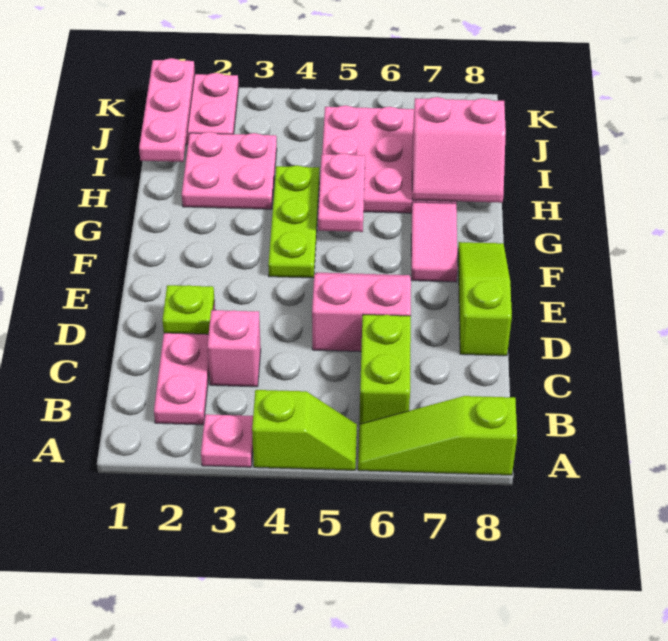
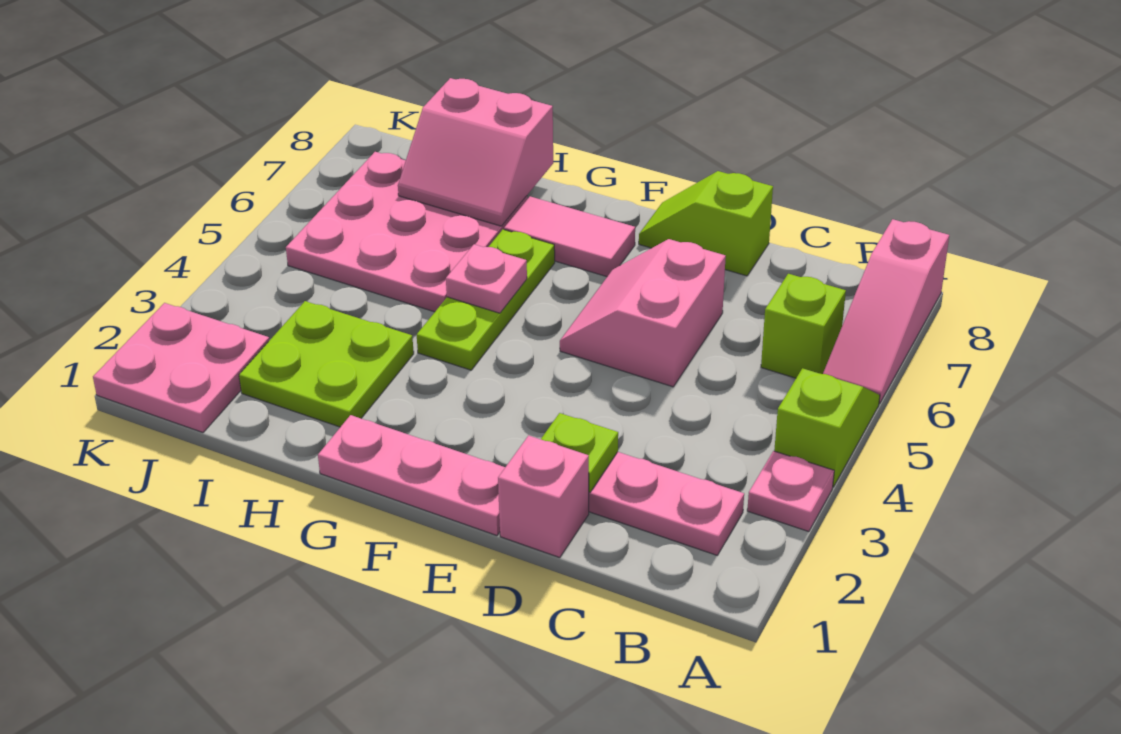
lime 1x3 slope [358,396,517,475] -> pink 1x3 slope [823,219,949,404]
lime 1x2 brick [359,314,411,424] -> lime 1x1 brick [761,274,846,378]
pink 1x1 brick [207,310,261,387] -> pink 1x1 brick moved to [498,435,589,558]
lime 1x3 slope [458,242,512,356] -> lime 1x2 slope [639,171,773,276]
lime 1x3 plate [268,165,319,278] -> lime 1x3 plate turned to [417,230,555,370]
pink 1x2 plate [318,153,365,232] -> pink 1x1 plate [446,244,527,313]
pink 2x2 plate [182,132,277,209] -> lime 2x2 plate [239,301,414,427]
pink 2x2 slope [412,97,506,203] -> pink 2x2 slope turned to [398,78,553,226]
pink 1x3 plate [139,58,195,162] -> pink 1x3 plate moved to [318,415,505,535]

